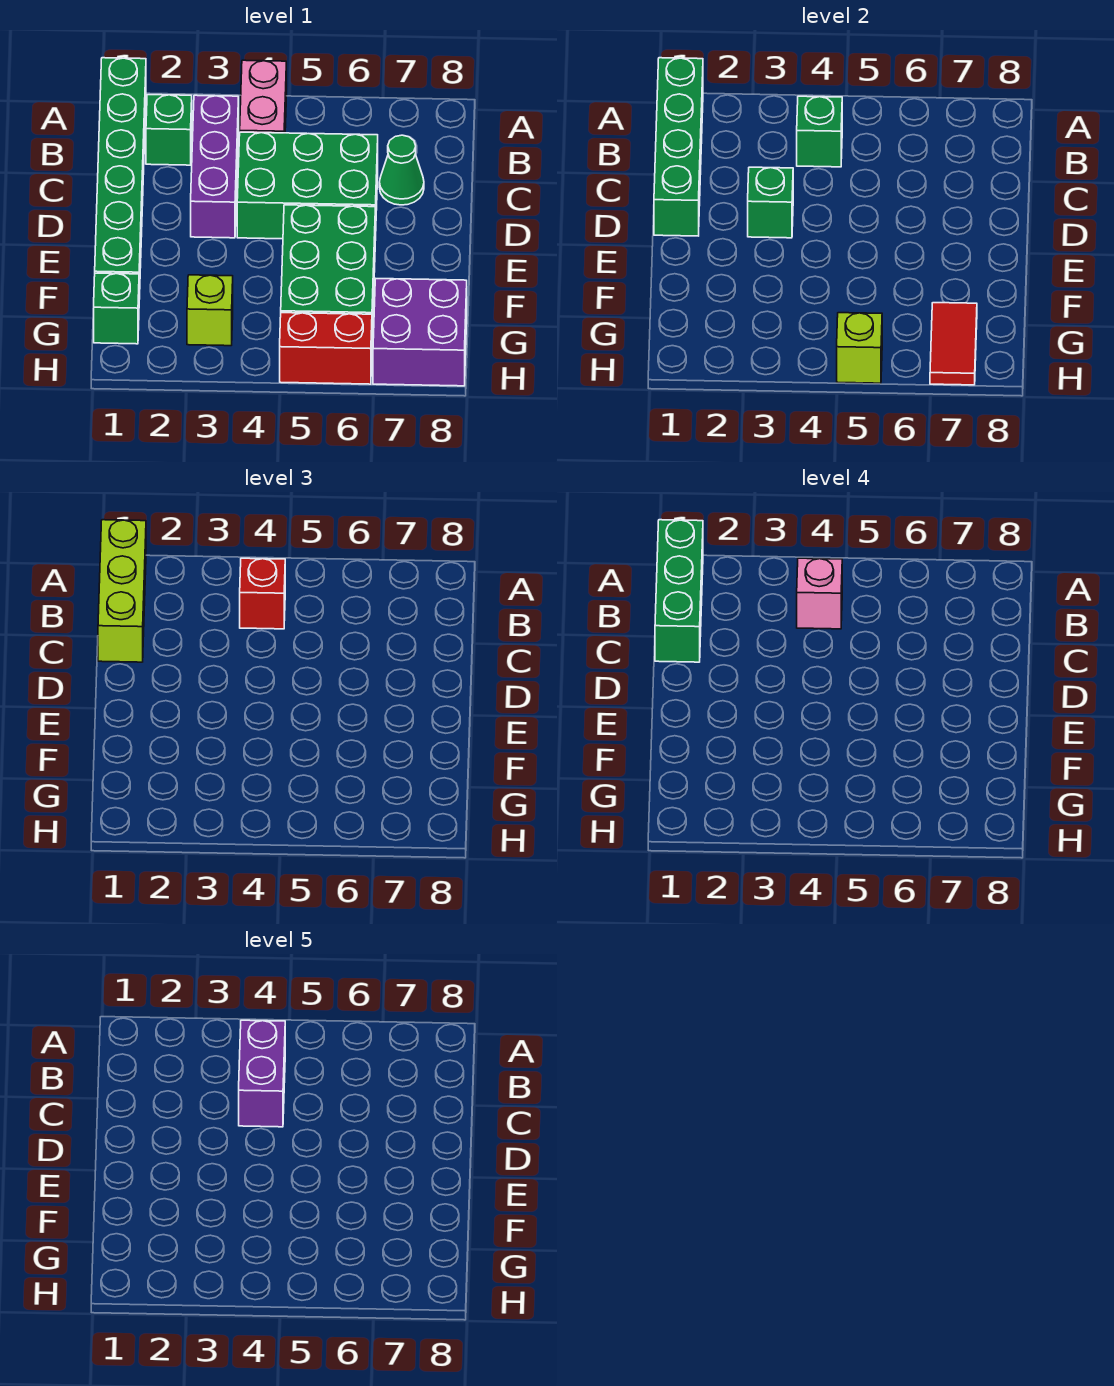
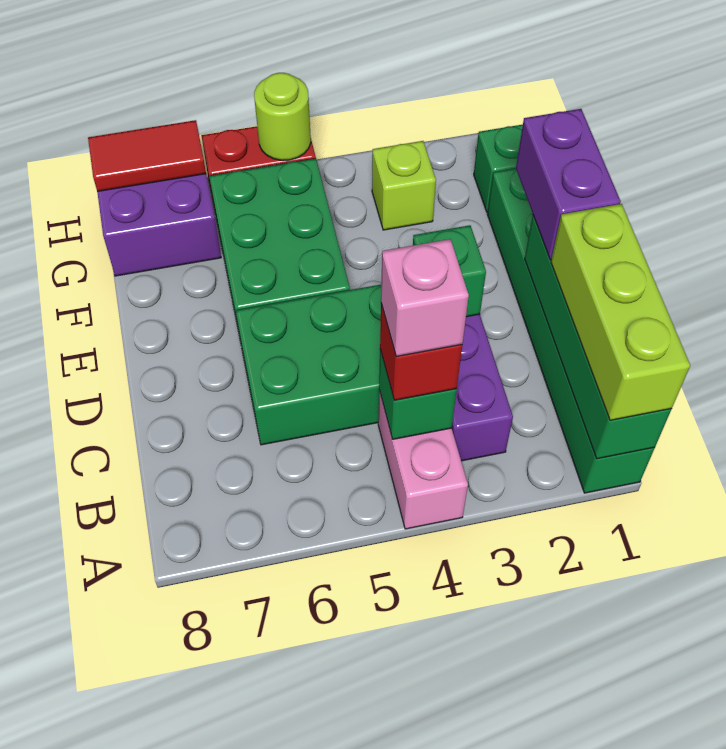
green 1x3 brick [655,520,703,662] -> none
green 1x1 brick [146,95,192,165] -> none
purple 1x2 brick [239,1020,285,1127] -> purple 1x2 brick moved to [516,109,621,260]
green 1x1 cone [379,135,424,205] -> none
red 1x2 tile [930,303,977,385] -> red 1x2 tile turned to [88,120,206,192]
lime 1x1 brick [837,313,882,383] -> lime 1x1 round brick [254,73,311,160]

